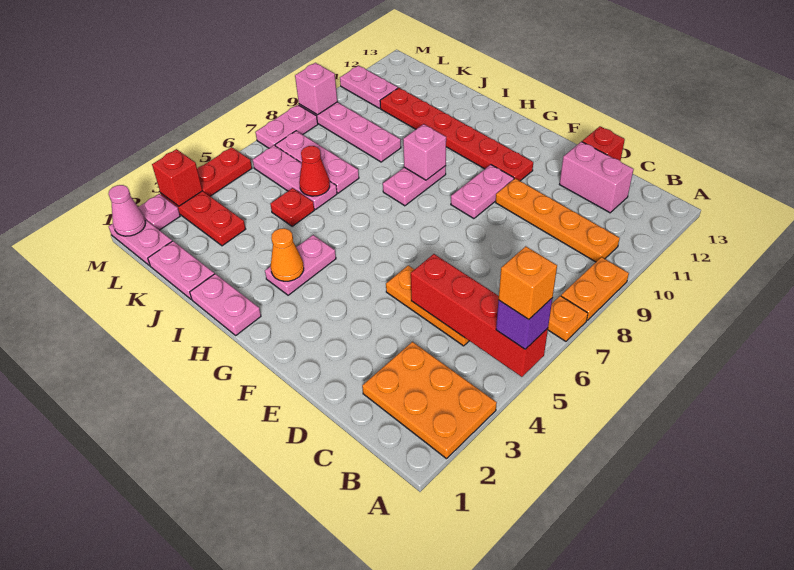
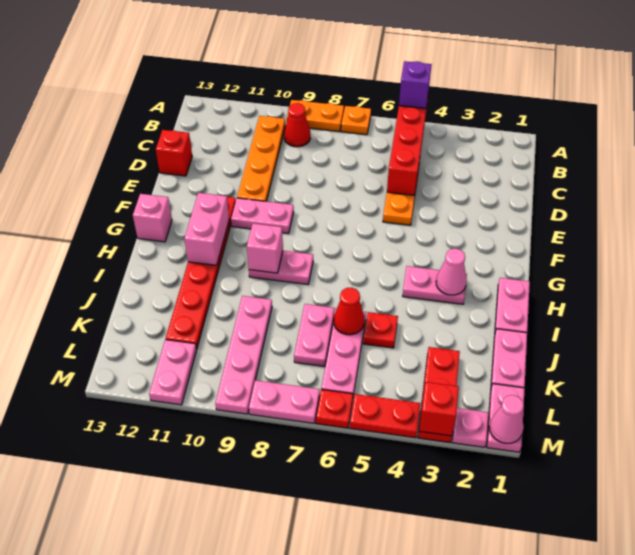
orange 2x3 plate [362,342,497,459] -> none
orange 1x1 brick [499,246,557,320] -> none
none -> red 1x1 cone [284,103,310,147]
pink 1x2 brick [560,142,634,213] -> pink 1x2 brick moved to [184,193,229,265]
orange 1x1 cone [271,228,304,281] -> pink 1x1 cone [436,249,467,295]
pink 1x3 plate [275,131,359,193] -> pink 1x2 plate [294,304,335,367]
none -> red 1x1 plate [316,389,353,428]
pink 1x1 brick [295,63,337,115] -> pink 1x1 brick moved to [133,194,172,242]

